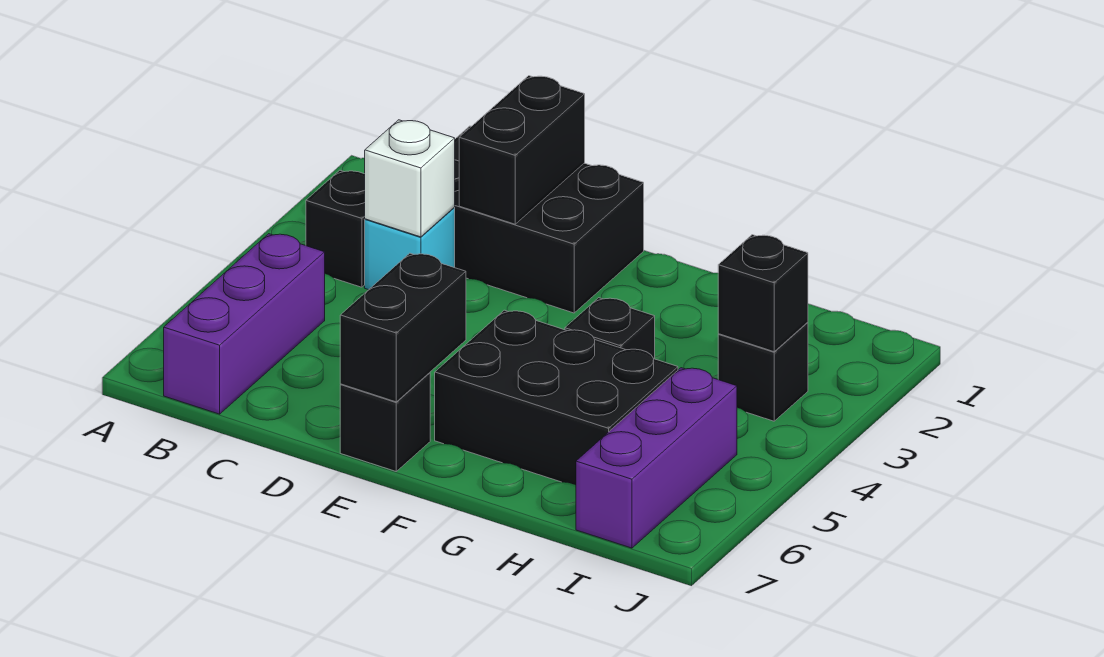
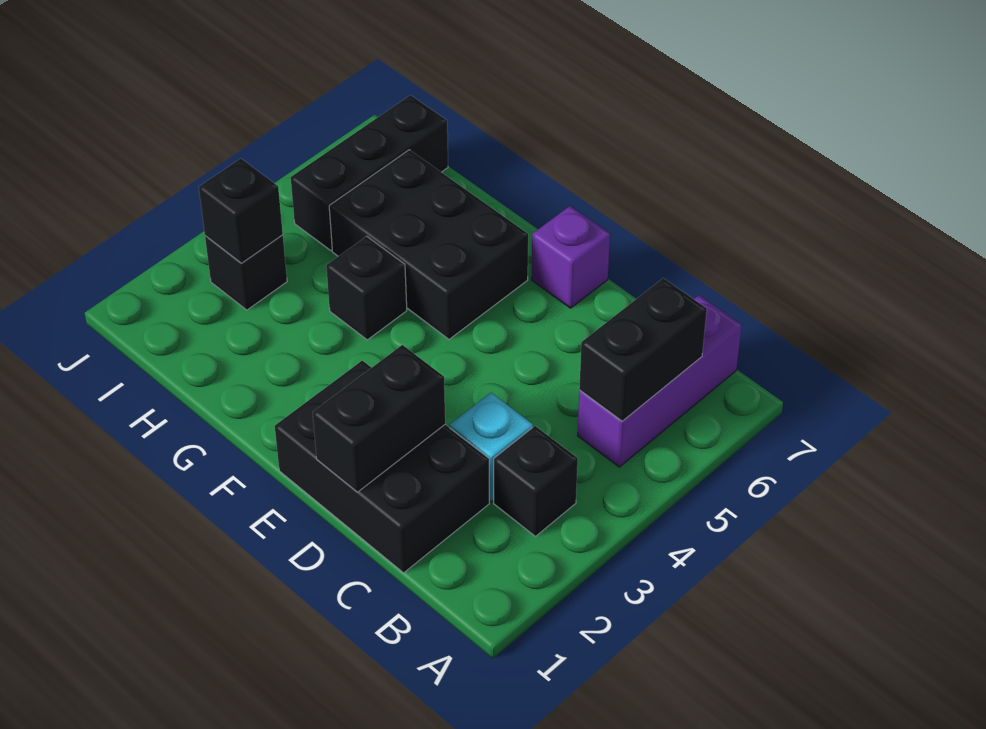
white 1x1 brick [365,120,455,237] -> none
black 1x2 brick [340,253,466,402] -> black 1x2 brick moved to [579,278,707,421]
black 1x1 brick [340,373,430,471] -> purple 1x1 brick [531,206,610,308]
purple 1x3 brick [576,368,737,548] -> black 1x3 brick [291,95,448,250]

